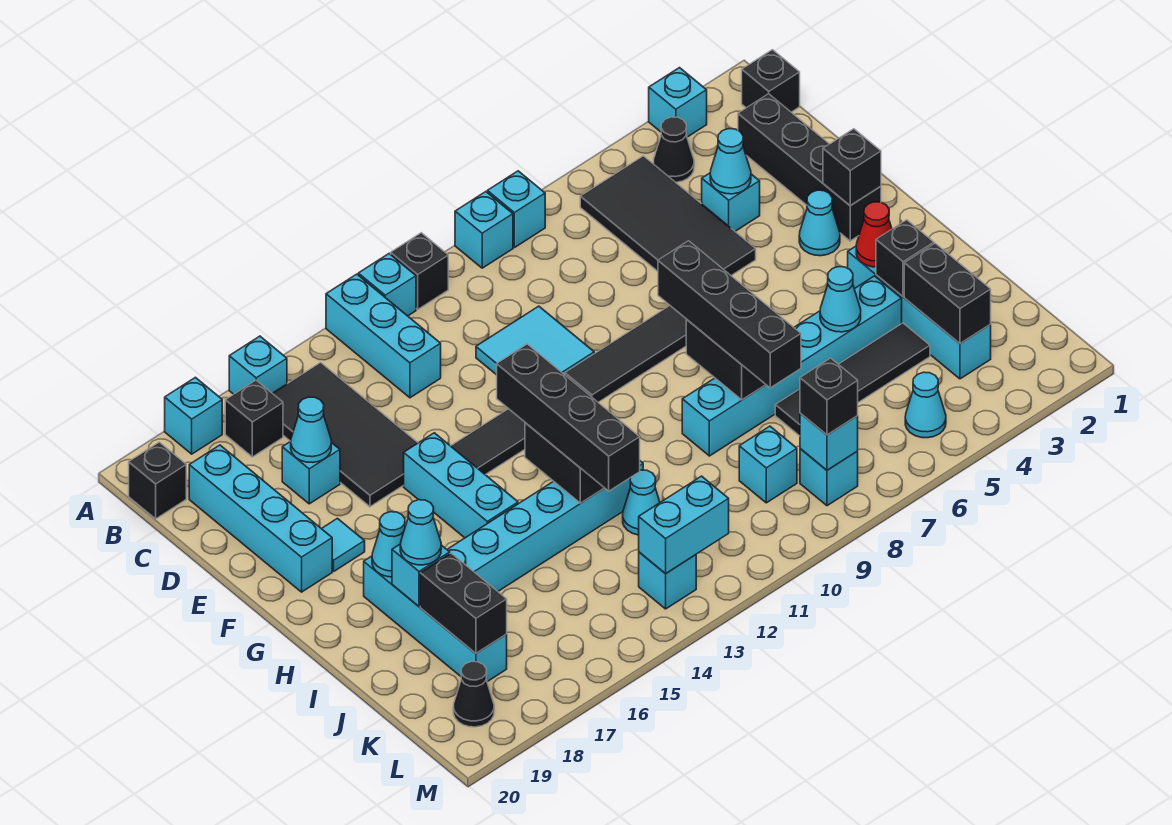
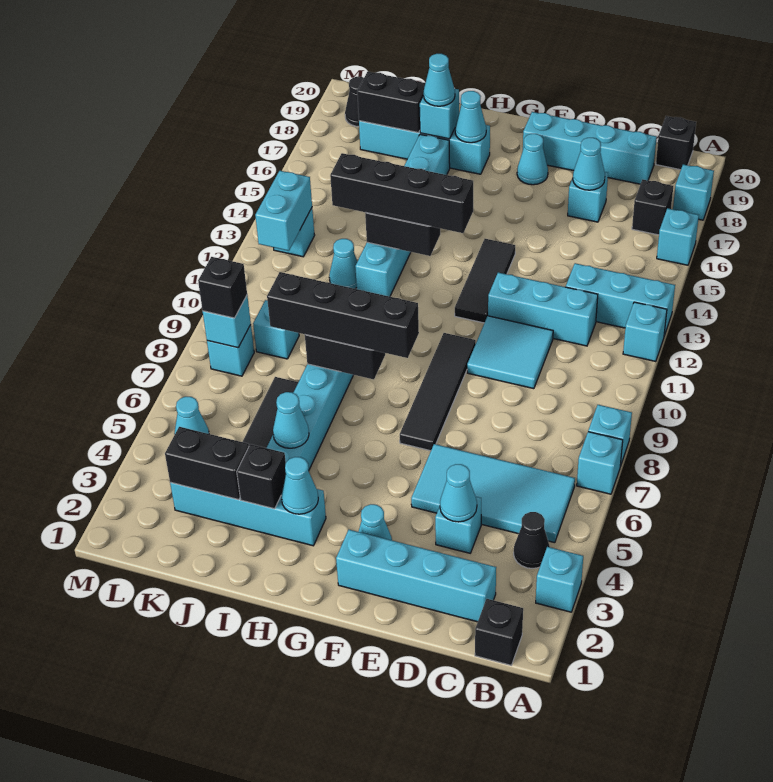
cyan 1x1 brick [455,192,513,268] -> cyan 1x1 brick moved to [577,432,623,494]
black 1x1 brick [391,233,448,309] -> none
black 2x4 tile [580,156,756,275] -> cyan 2x4 tile [411,444,575,543]
black 2x4 tile [272,363,418,507] -> none
black 1x4 brick [738,94,881,241] -> cyan 1x4 brick [336,530,496,622]
black 1x1 brick [823,129,881,206] -> none
cyan 1x3 brick [404,433,518,538] -> cyan 1x3 brick moved to [488,272,598,346]
cyan 1x1 tile [321,518,365,571] -> cyan 1x1 cone [517,134,548,185]
red 1x1 cone [856,202,892,267] -> cyan 1x1 cone [281,457,318,514]

